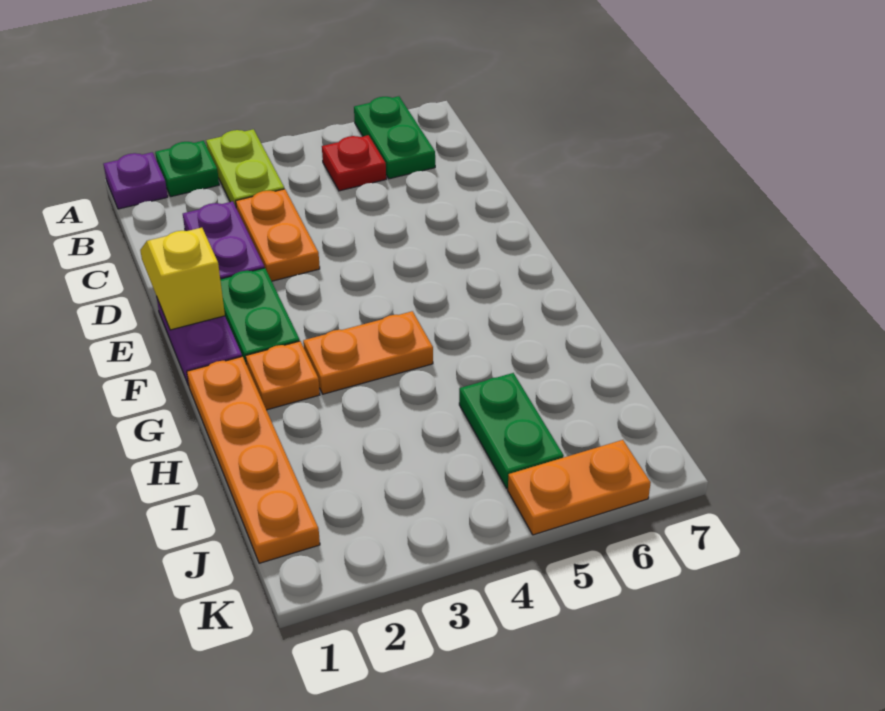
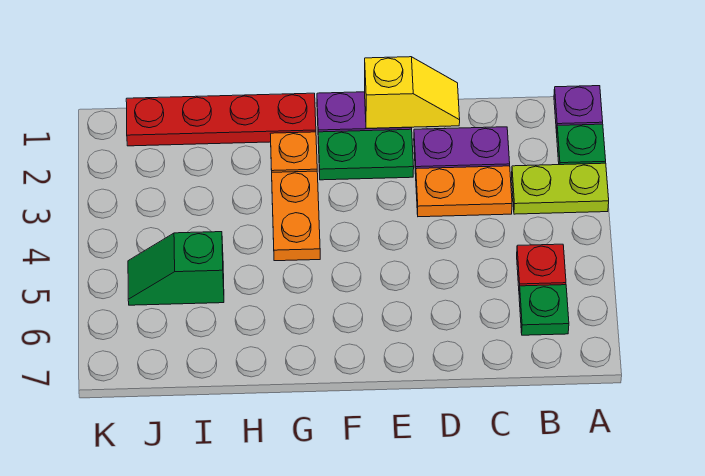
green 1x2 plate [354,96,435,179] -> green 1x1 plate [519,285,569,335]
orange 1x4 plate [187,357,320,563] -> red 1x4 plate [126,93,316,146]
green 1x2 plate [459,373,564,488] -> green 1x2 slope [128,232,224,305]
orange 1x2 plate [508,440,651,535] -> none

